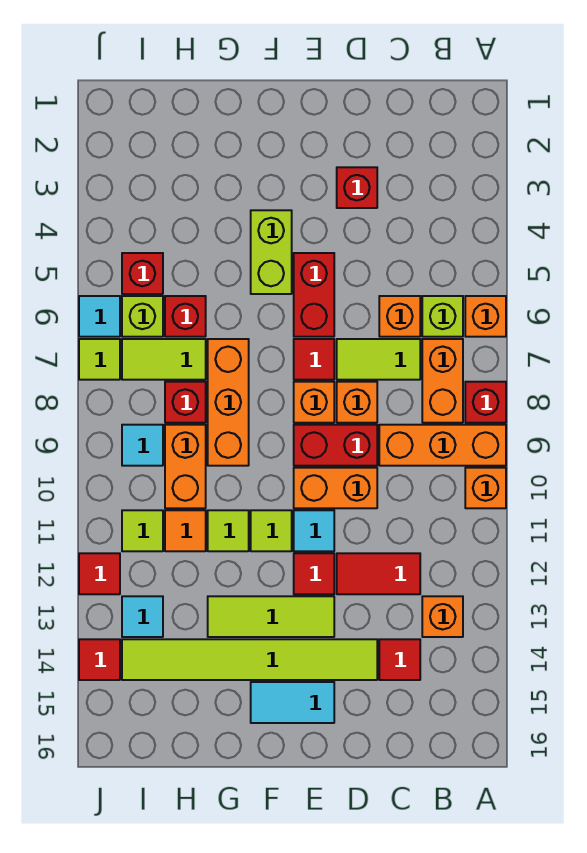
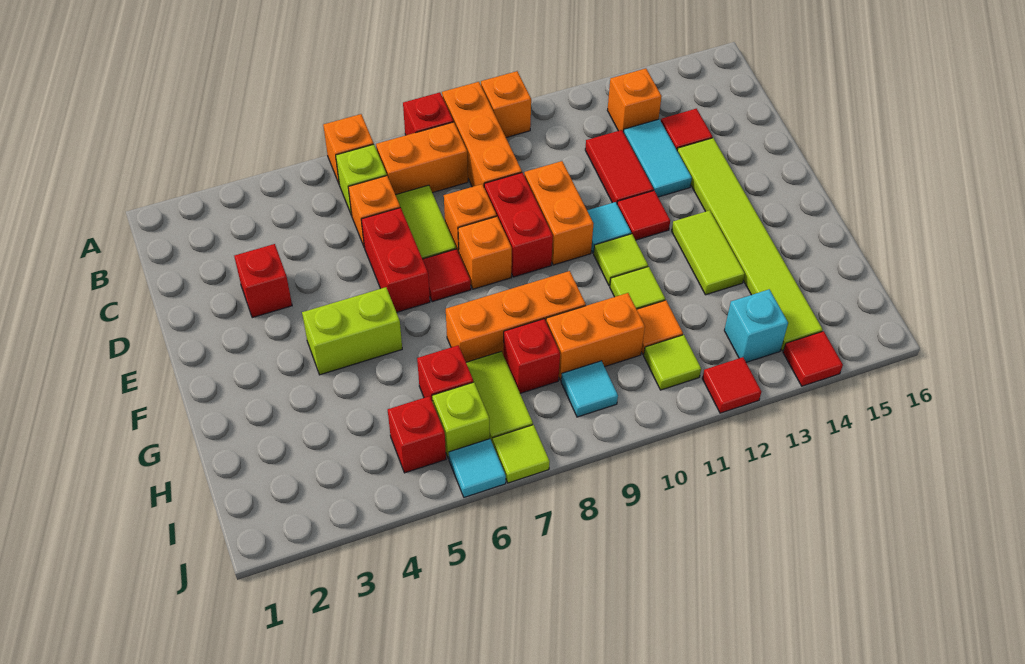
red 1x2 brick [294,253,334,337] -> red 1x2 brick turned to [361,208,430,312]
lime 1x3 tile [208,596,334,637] -> lime 1x2 tile [672,210,745,295]
cyan 1x2 tile [251,682,334,723] -> cyan 1x2 tile moved to [624,119,692,197]
cyan 1x1 tile [122,596,163,637] -> cyan 1x1 brick [724,289,788,362]

